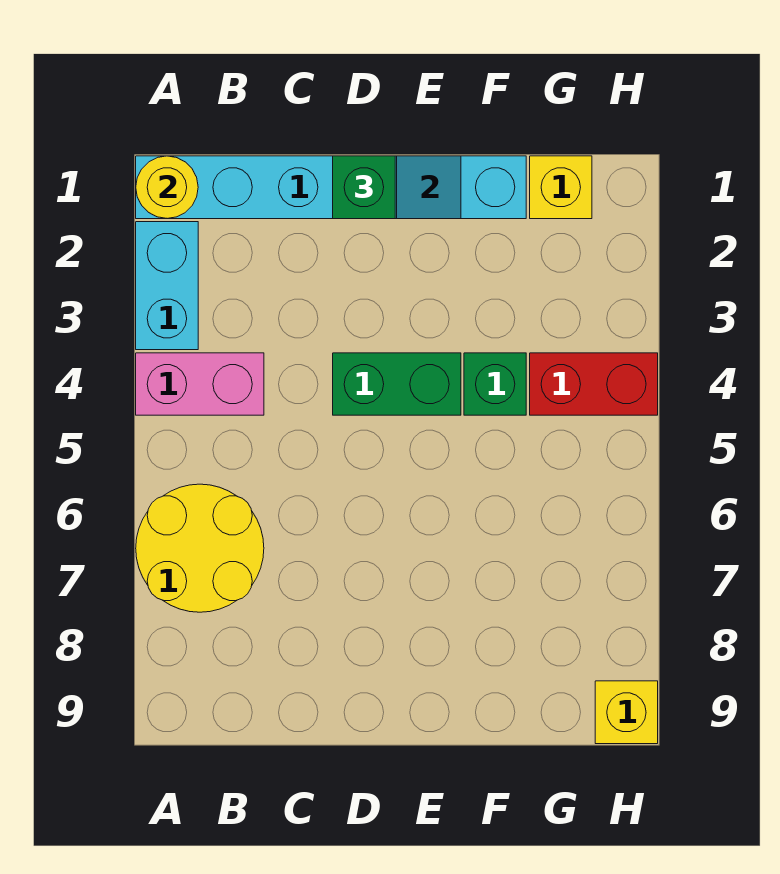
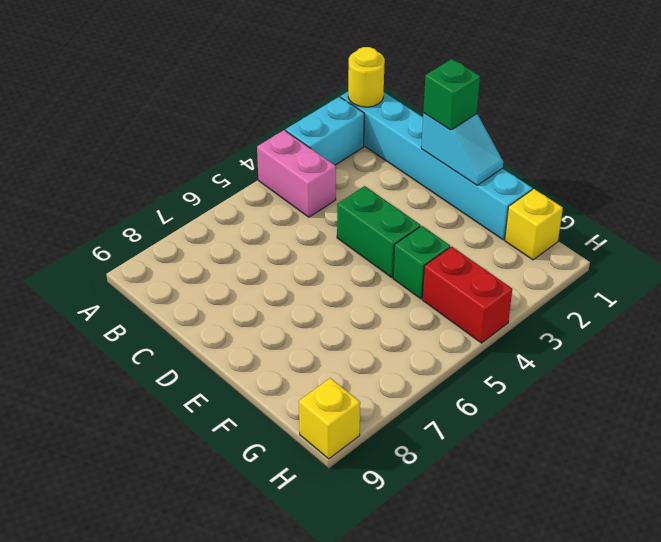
yellow 2x2 round brick [136,484,264,612] -> none

